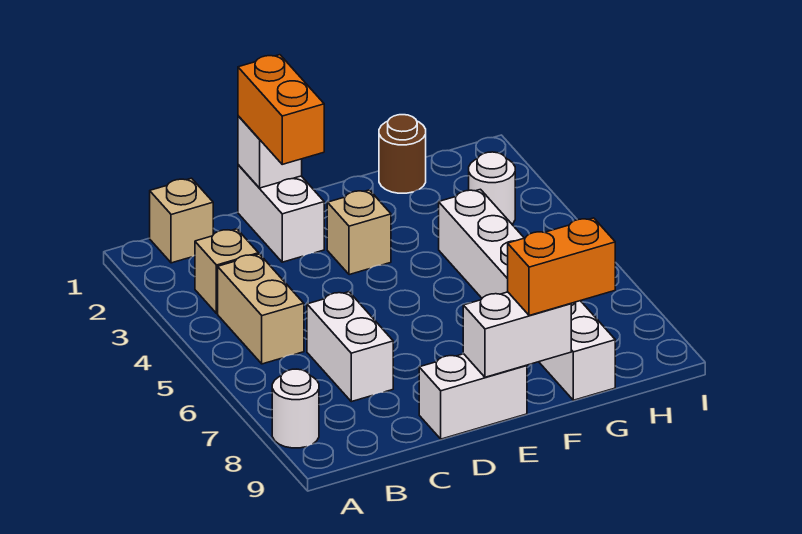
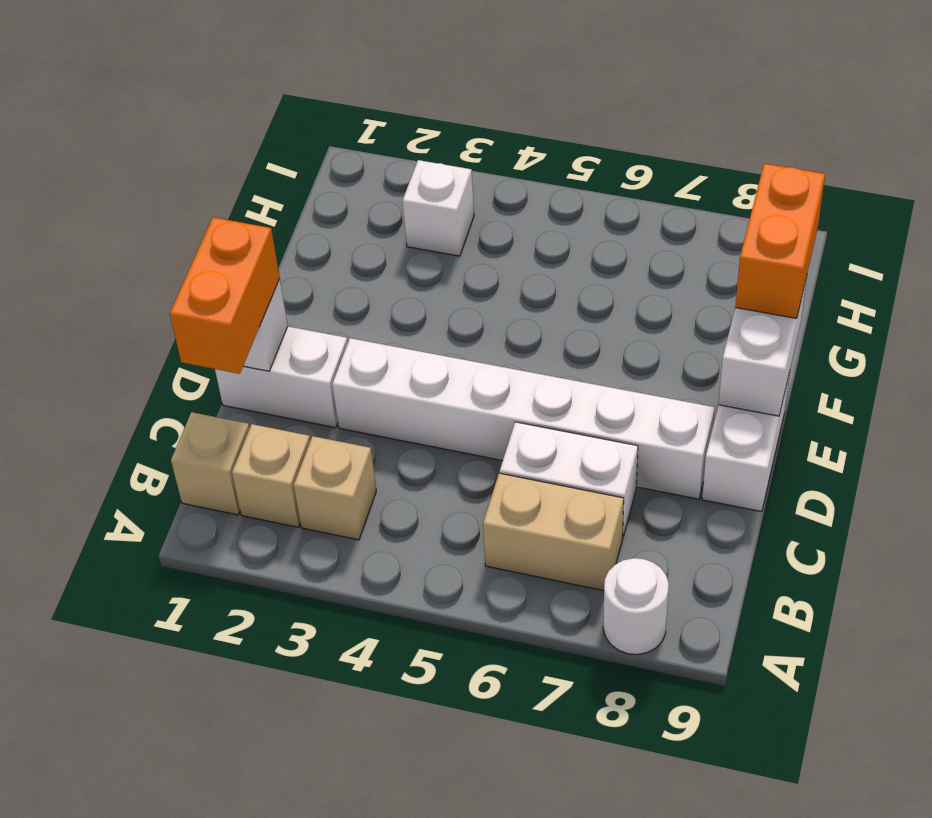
tan 1x2 brick [218,254,304,364] -> tan 1x2 brick moved to [483,473,624,591]
orange 1x2 brick [238,55,324,164] -> orange 1x2 brick turned to [170,217,280,374]
tan 1x1 brick [327,190,391,275] -> tan 1x1 brick moved to [232,424,310,527]
brown 1x1 round brick [379,115,426,193] -> none
white 1x6 brick [439,189,615,400] -> white 1x6 brick moved to [332,338,715,499]
white 1x1 round brick [469,152,515,224] -> white 1x1 brick [402,160,474,256]

